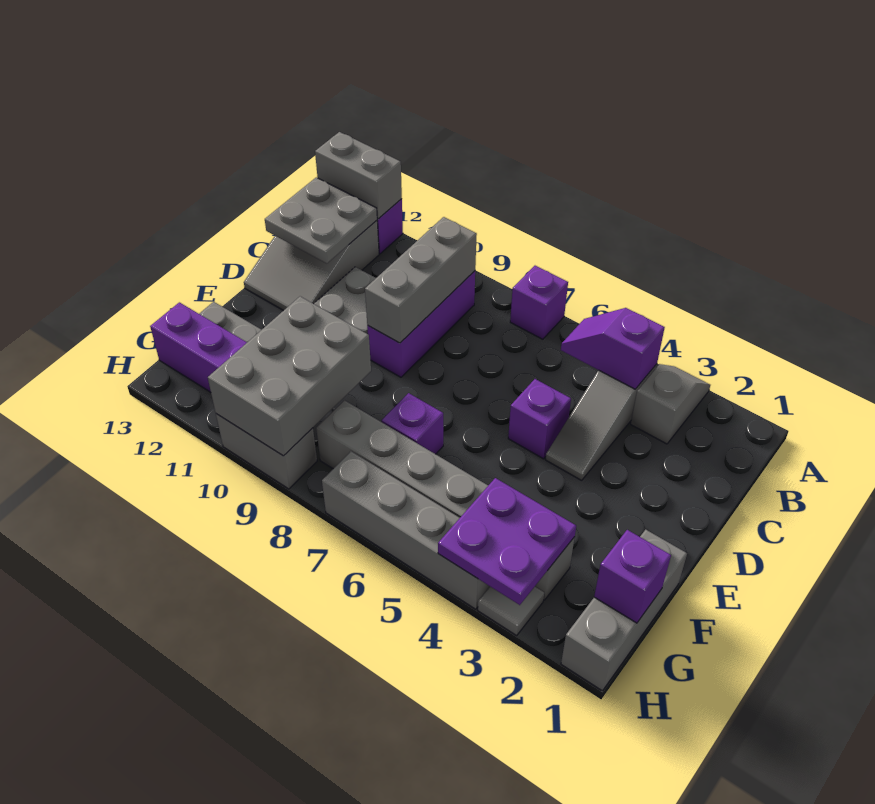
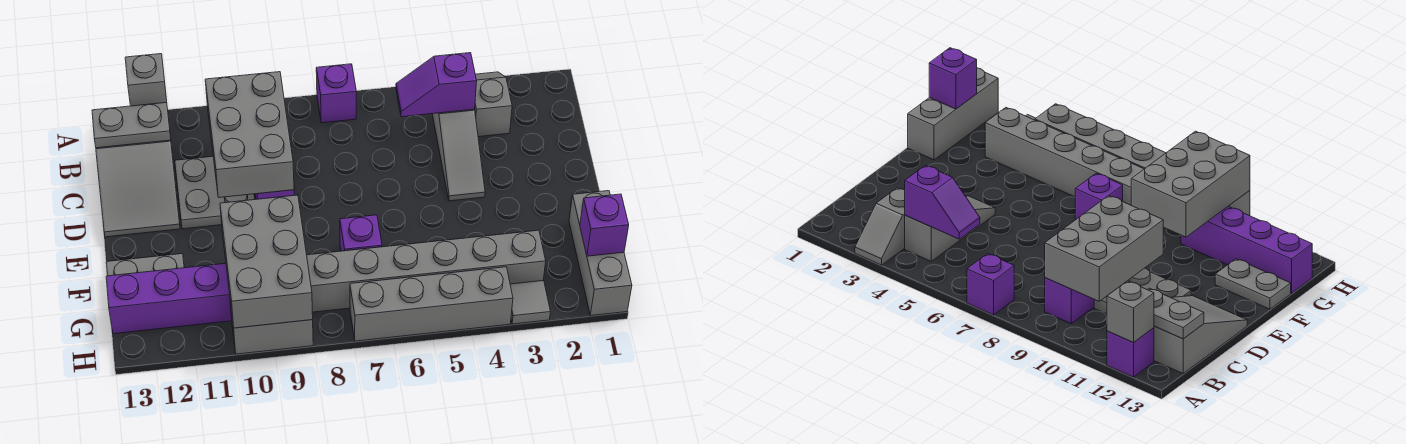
grey 1x2 brick [315,132,402,219] -> grey 1x1 brick [125,54,167,106]
grey 1x3 brick [365,217,477,343] -> grey 2x3 brick [205,72,294,197]
grey 2x2 plate [265,177,378,263] -> grey 1x2 plate [92,102,171,148]
purple 1x1 brick [508,379,571,459] -> none
purple 2x2 plate [438,478,576,605] -> none

